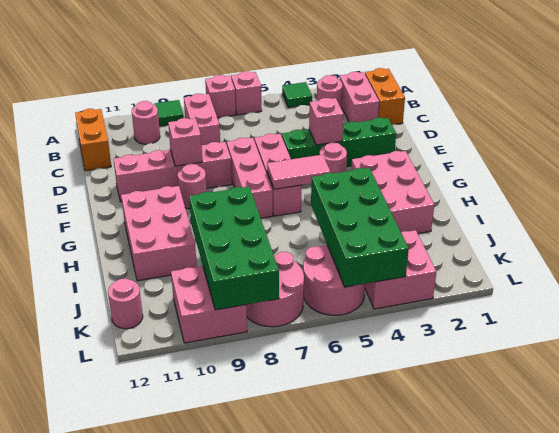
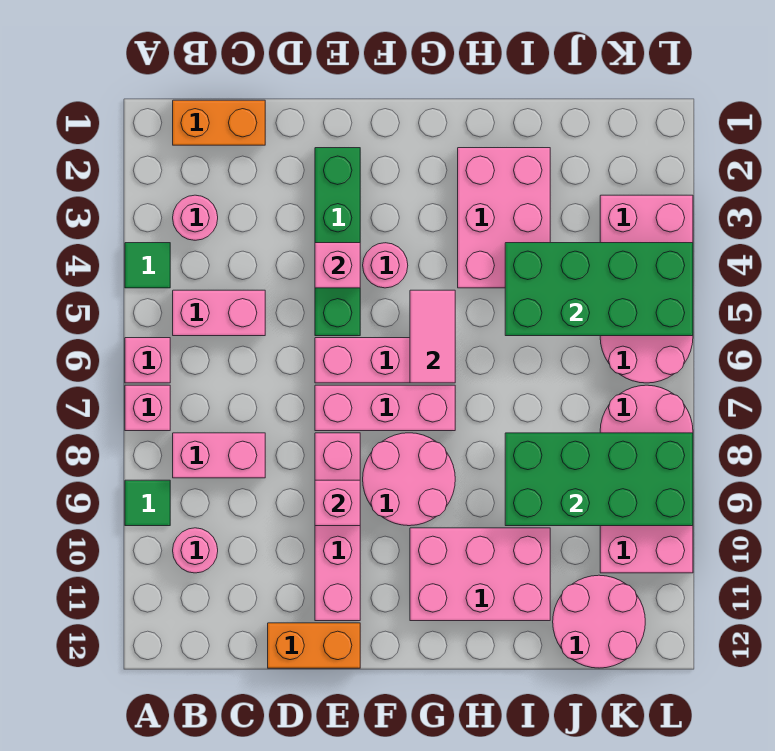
pink 1x2 brick [340,72,379,122] -> pink 1x2 brick moved to [173,290,265,336]
orange 1x2 brick [75,109,111,171] -> orange 1x2 brick moved to [268,623,360,668]
pink 1x1 round brick [178,164,206,209] -> pink 2x2 round brick [363,433,455,526]
pink 2x3 brick [351,151,434,233] -> pink 2x3 brick turned to [458,148,550,288]
pink 1x1 round brick [108,279,143,329] -> pink 2x2 round brick [553,575,645,668]

